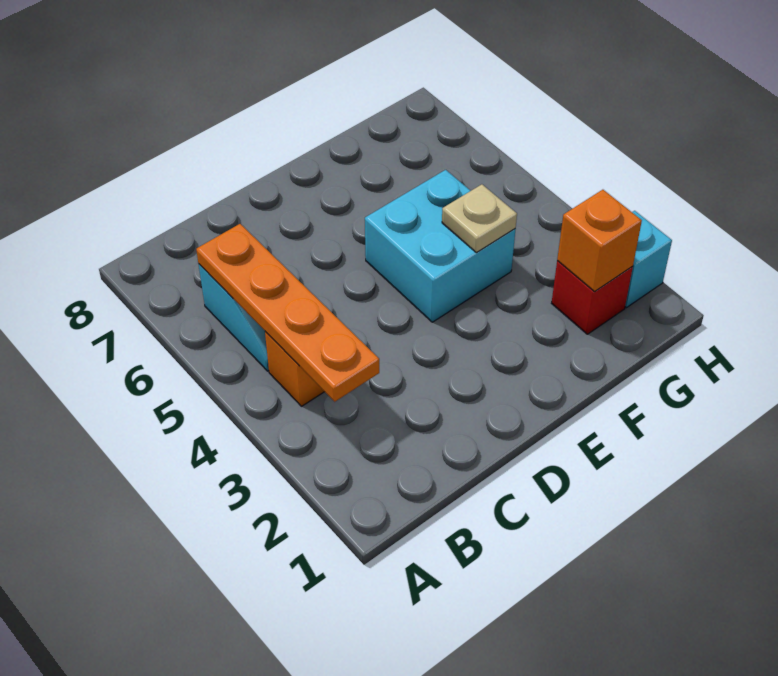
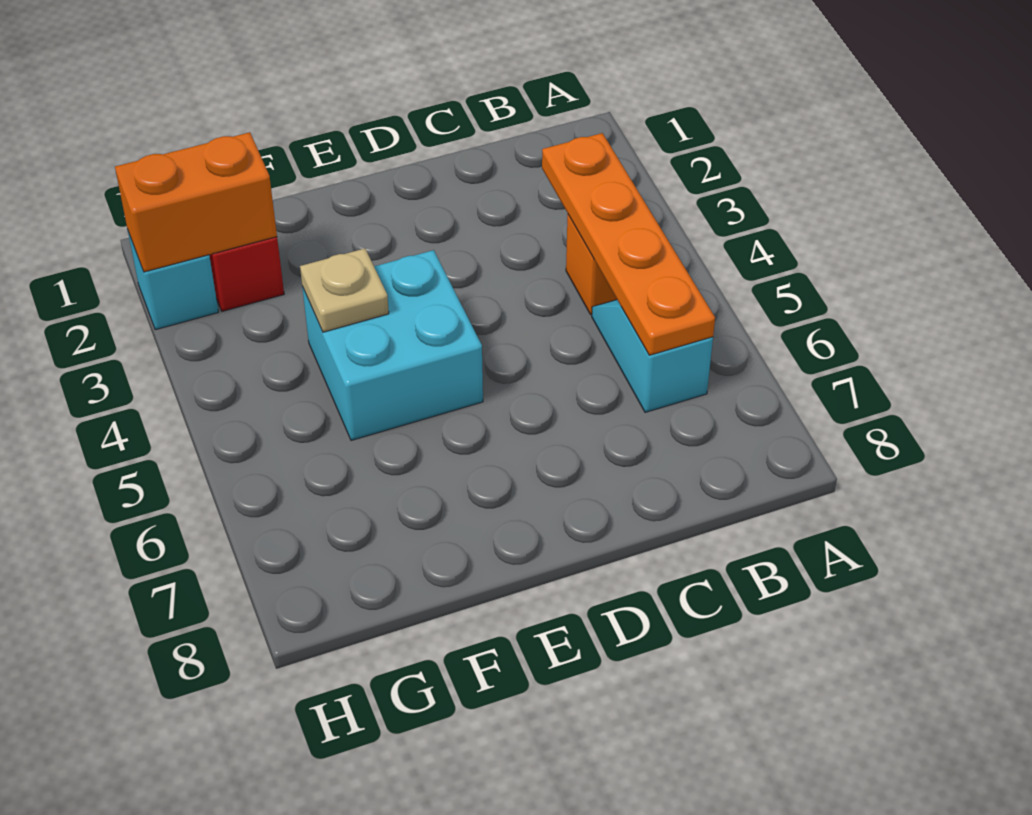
orange 1x1 brick [557,190,642,292] -> orange 1x2 brick [115,132,277,272]

